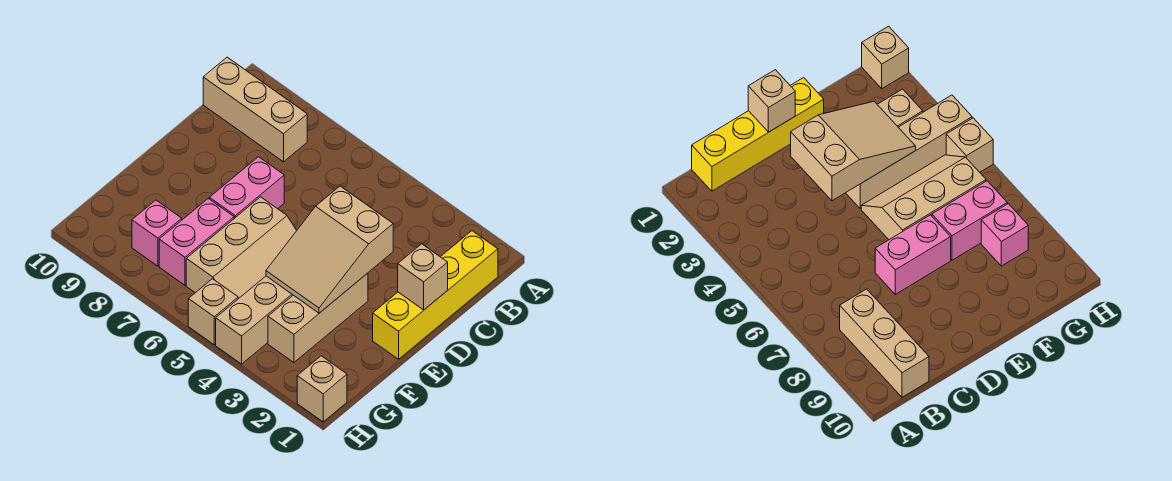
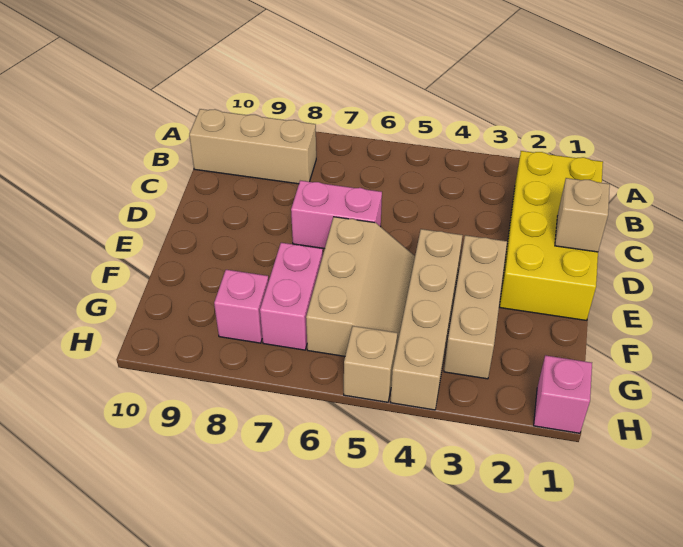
yellow 1x4 brick [373,231,498,359] -> yellow 2x4 brick [500,151,603,320]
tan 2x3 slope [266,186,393,313] -> none
pink 1x2 brick [209,157,284,218] -> pink 1x2 brick turned to [291,181,382,249]
tan 1x1 brick [297,356,347,422] -> pink 1x1 brick [534,355,592,433]

